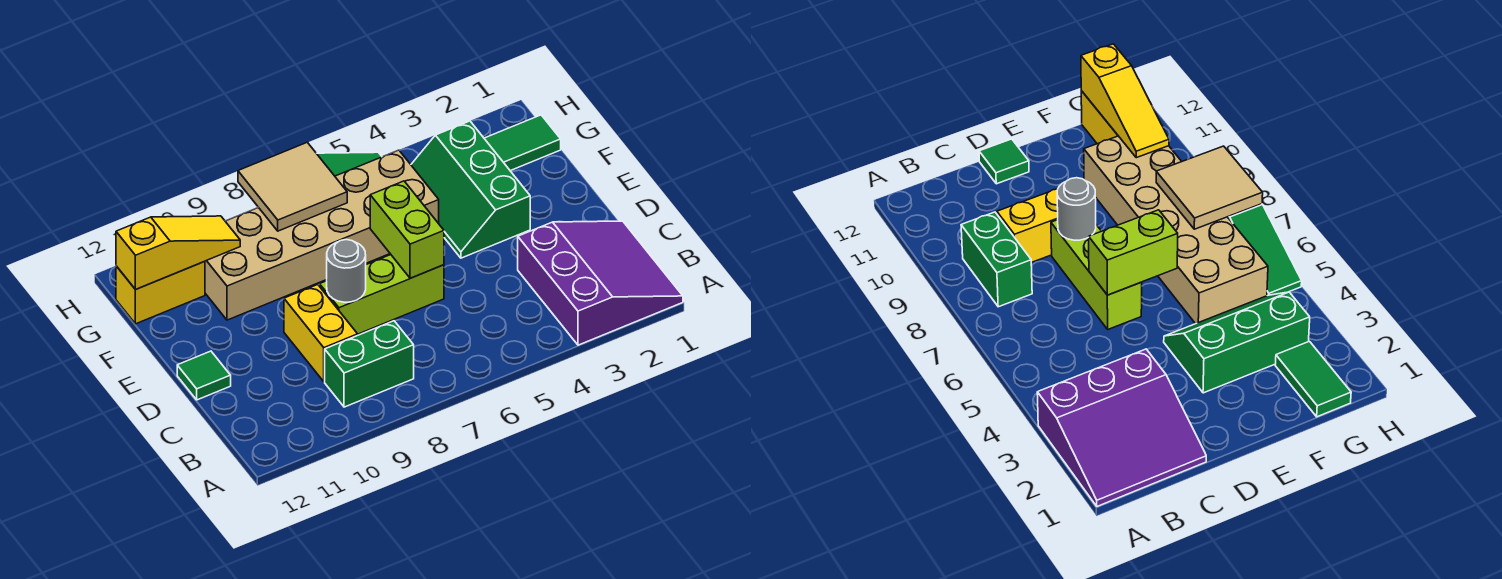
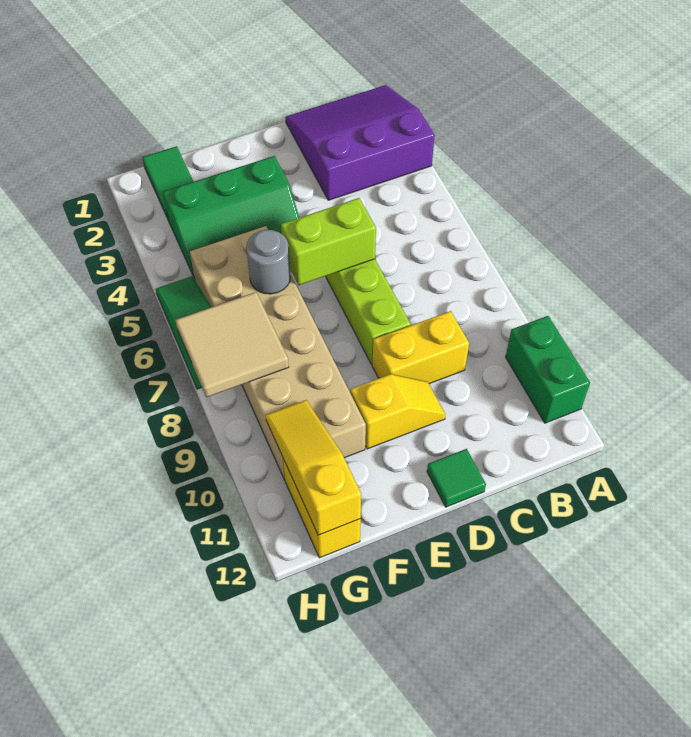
green 1x2 brick [325,321,414,407] -> green 1x2 brick moved to [506,316,590,423]
grey 1x1 round brick [327,240,366,302] -> grey 1x1 round brick moved to [246,230,290,294]
none -> yellow 1x2 slope [350,374,446,449]

